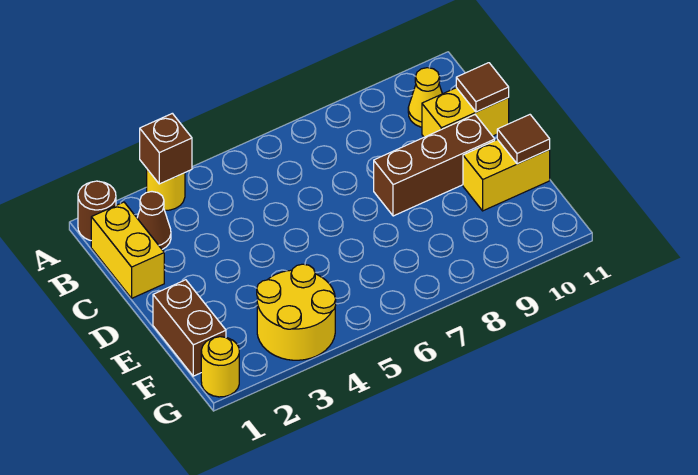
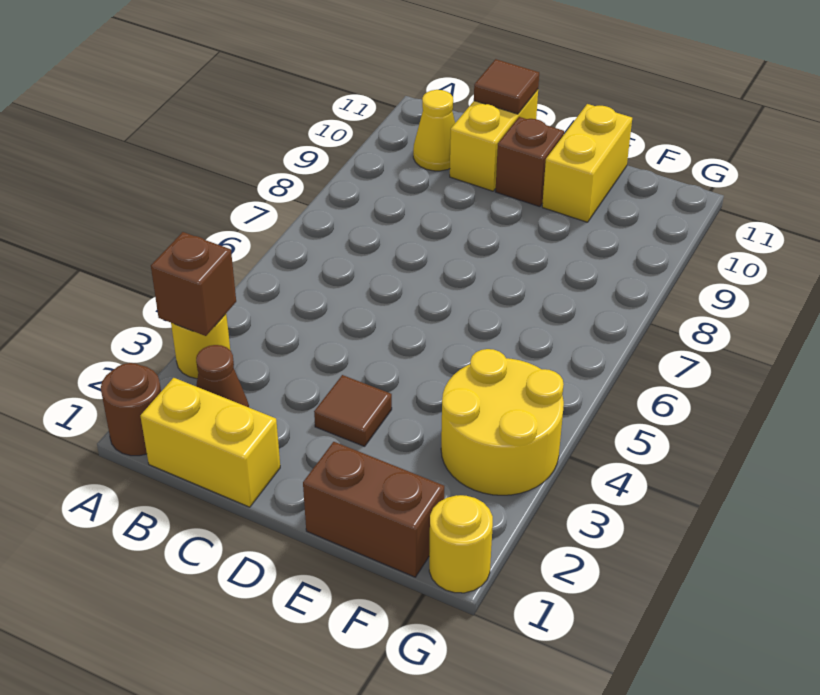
brown 1x3 brick [374,115,495,216] -> brown 1x1 brick [495,117,564,207]
brown 1x1 tile [497,115,550,164] -> brown 1x1 tile moved to [314,375,392,446]

